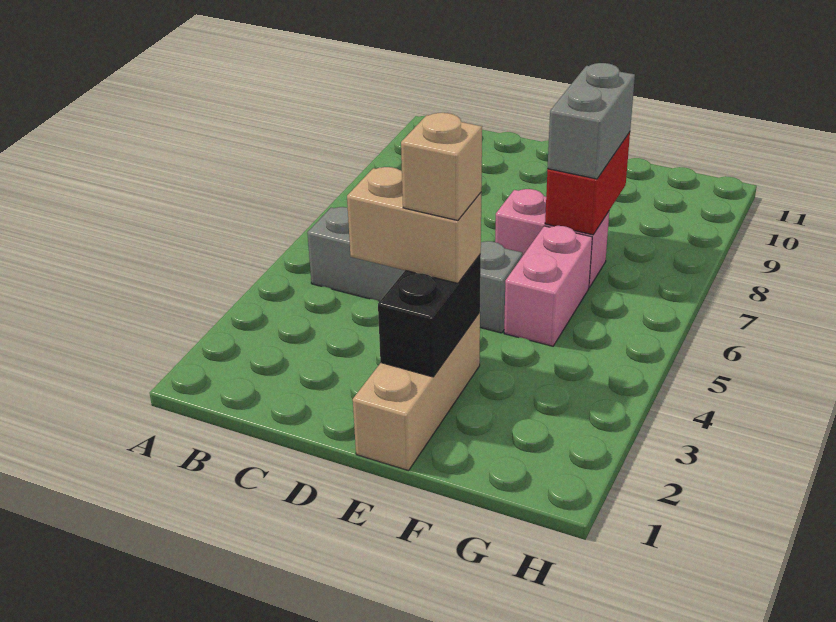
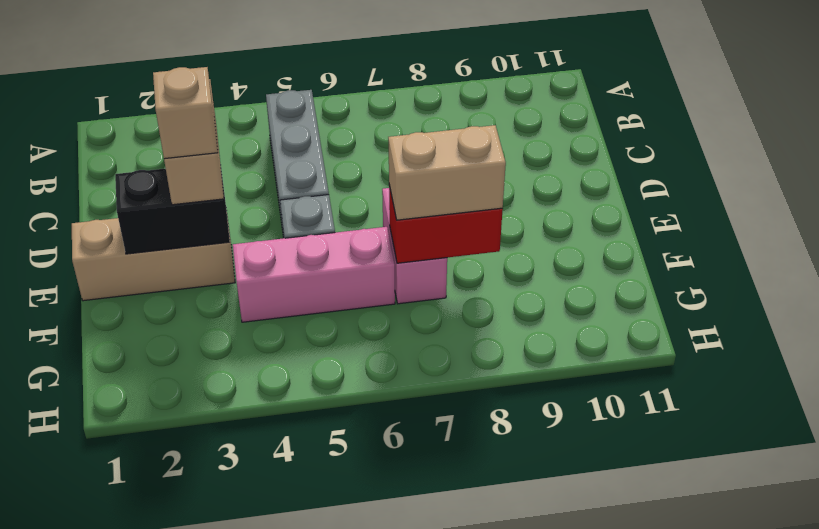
pink 1x2 brick [504,226,592,346] -> pink 1x3 brick [233,227,395,322]
grey 1x2 brick [548,63,635,179] -> tan 1x2 brick [388,125,506,220]

